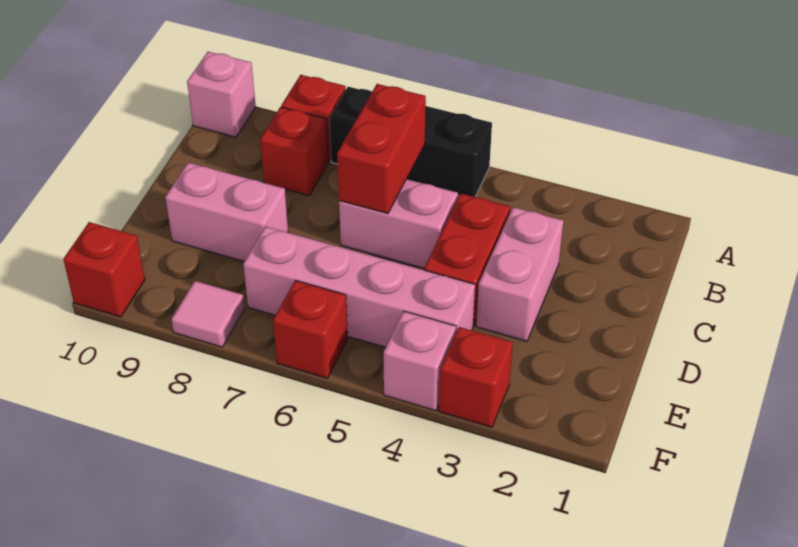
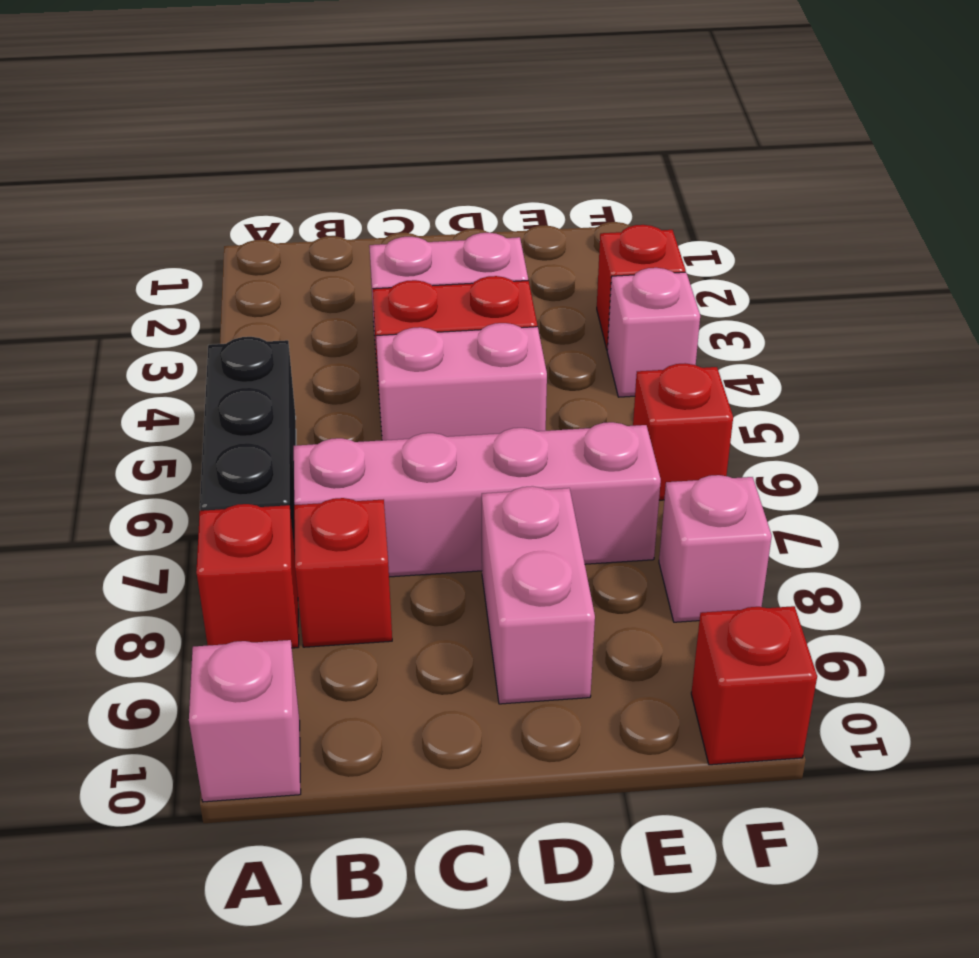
red 1x2 brick [337,84,426,214] -> none
pink 1x2 brick [339,179,458,268] -> pink 1x2 brick turned to [376,323,547,440]
pink 1x4 brick [243,226,475,347] -> pink 1x4 brick turned to [294,422,661,577]
pink 1x1 tile [172,281,245,347] -> pink 1x1 brick [659,475,772,622]

